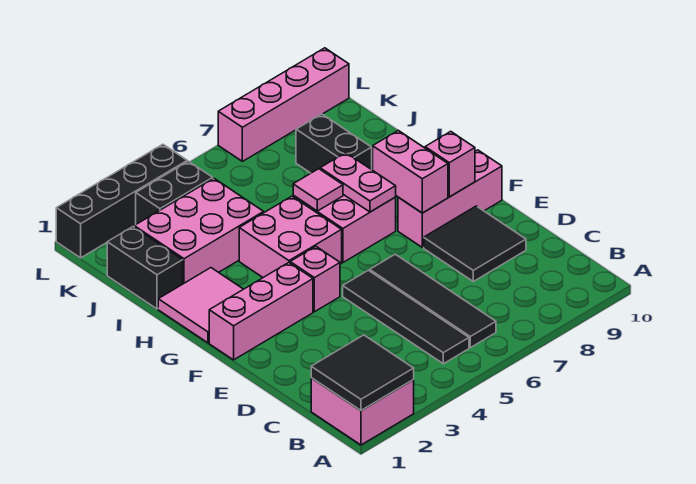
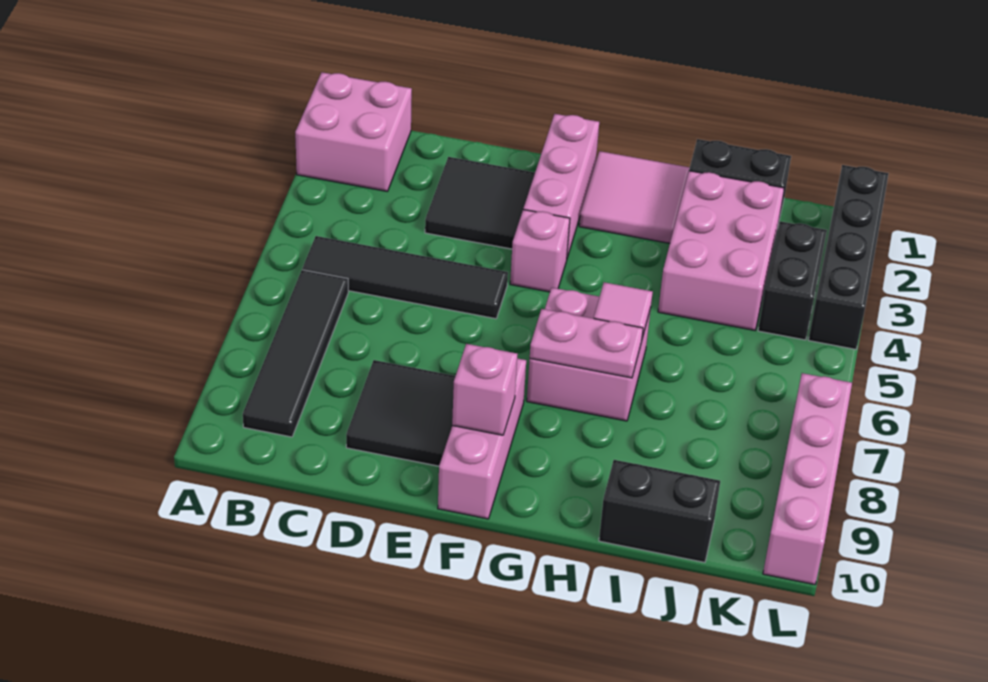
black 2x2 tile [311,335,414,410] -> black 2x2 tile moved to [425,157,535,249]
black 1x4 tile [370,254,496,348] -> black 1x4 tile turned to [243,270,348,437]
pink 1x2 brick [373,130,448,213] -> none
pink 2x2 brick [239,196,342,277] -> none
black 1x2 brick [296,114,372,173] -> black 1x2 brick moved to [599,460,720,562]

